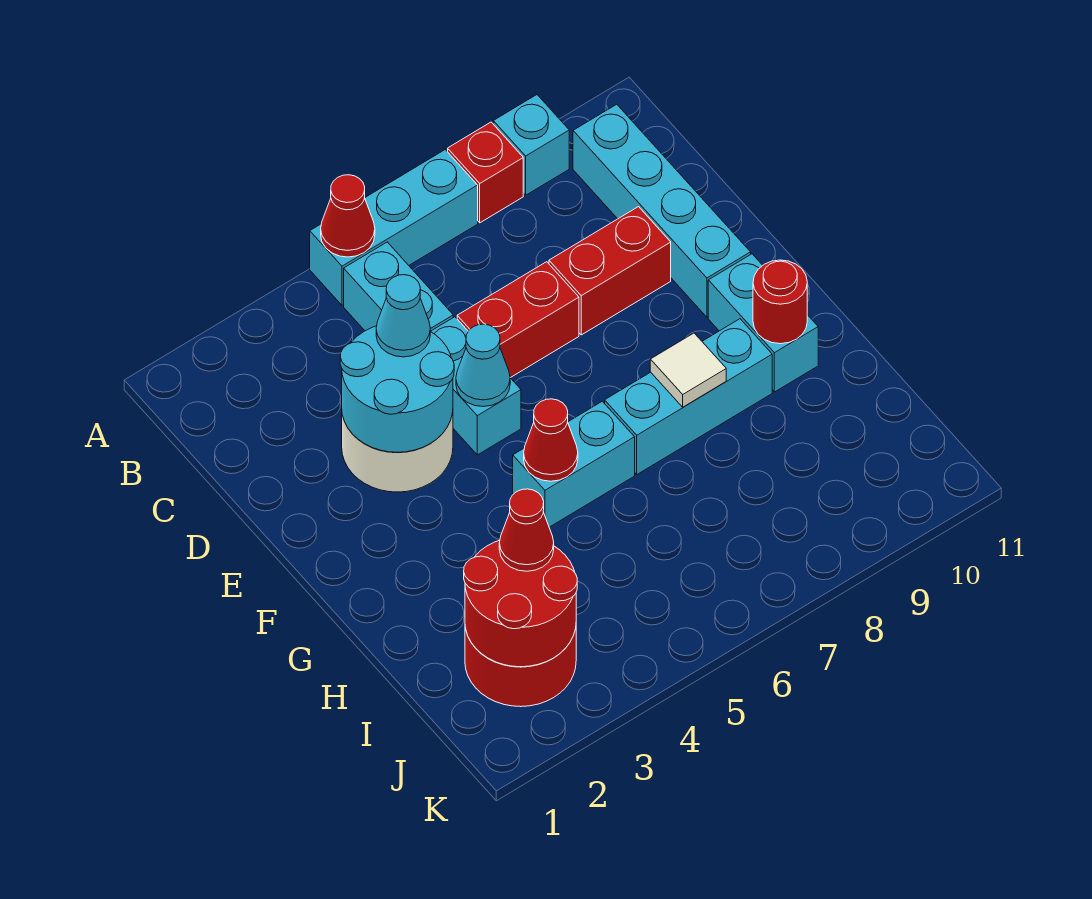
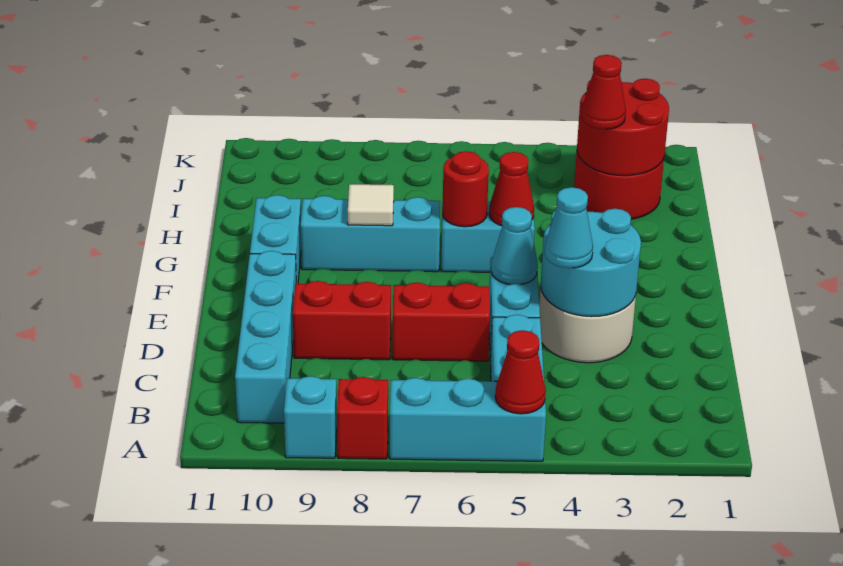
red 1x1 round brick [753,260,807,344] -> red 1x1 round brick moved to [442,151,489,227]

